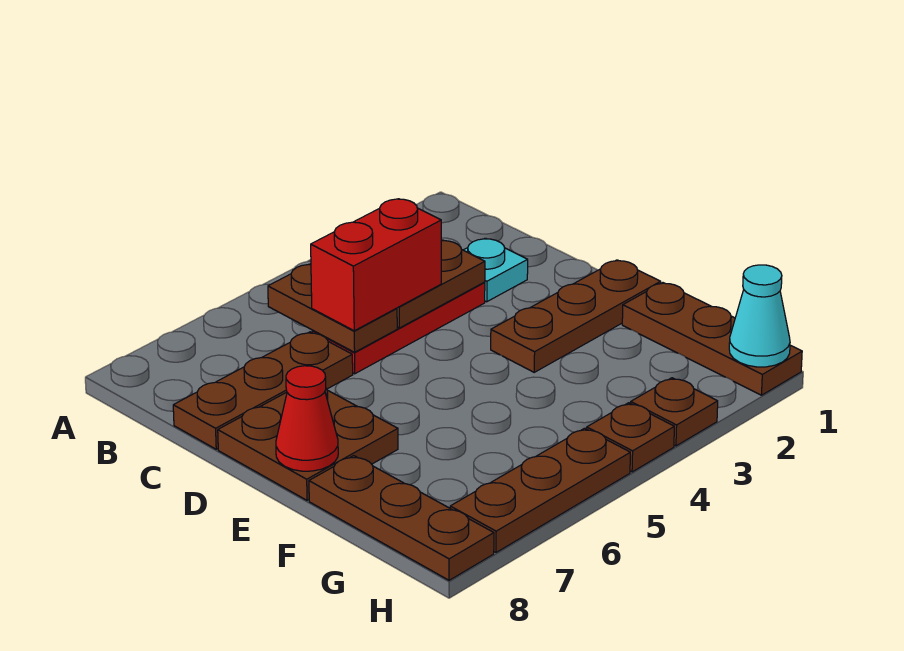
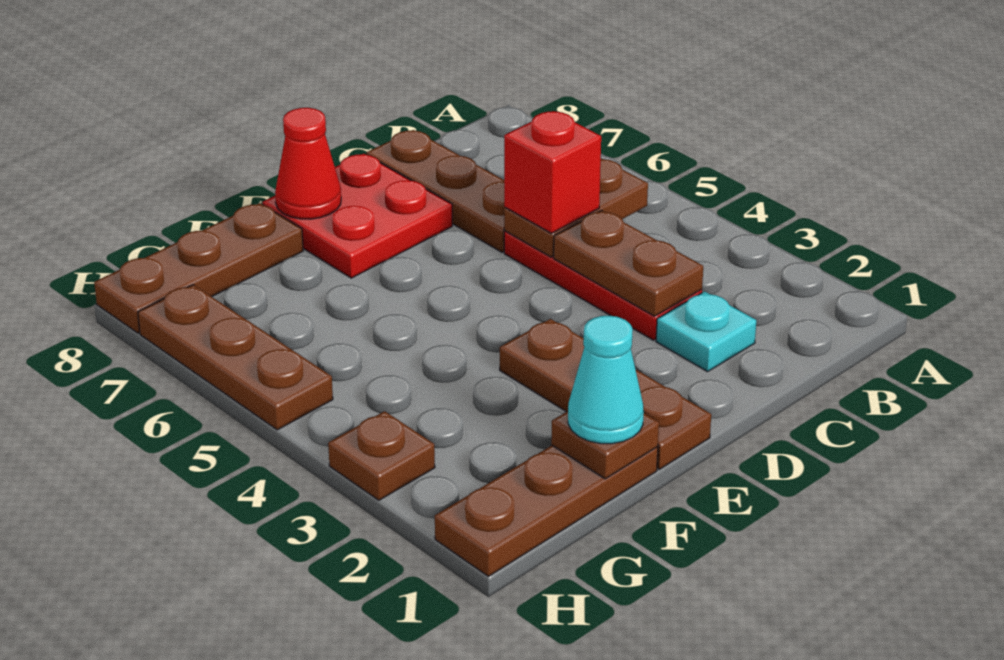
red 1x2 brick [311,199,442,331] -> red 1x1 brick [504,111,601,233]
brown 2x2 plate [218,389,398,500] -> red 2x2 plate [263,154,452,278]
cyan 1x1 cone [729,265,790,367] -> cyan 1x1 cone moved to [568,316,644,444]
brown 1x1 plate [587,403,674,472] -> brown 1x1 plate moved to [551,411,659,479]

